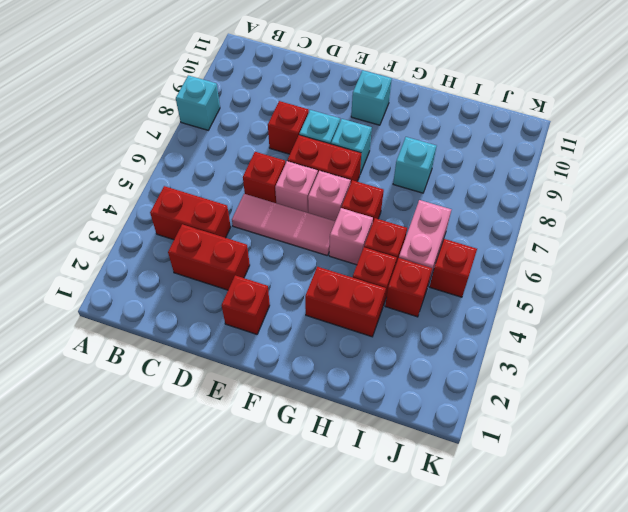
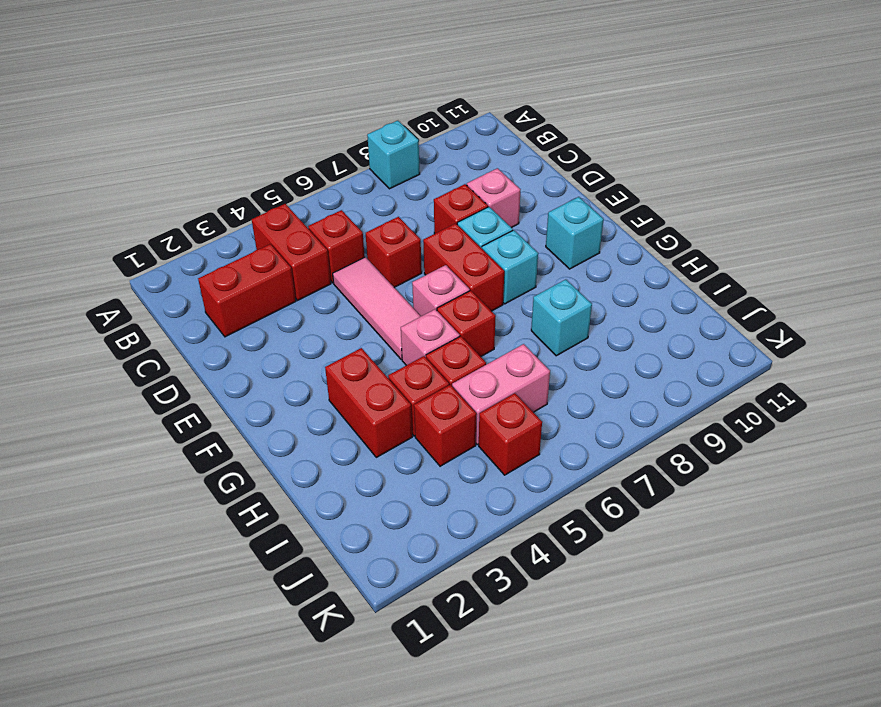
red 1x2 brick [168,224,250,290] -> red 1x2 brick turned to [198,244,296,337]
red 1x1 brick [221,275,270,334] -> red 1x1 brick moved to [308,210,365,283]
pink 1x1 brick [275,161,318,213] -> pink 1x1 brick moved to [467,168,521,228]

